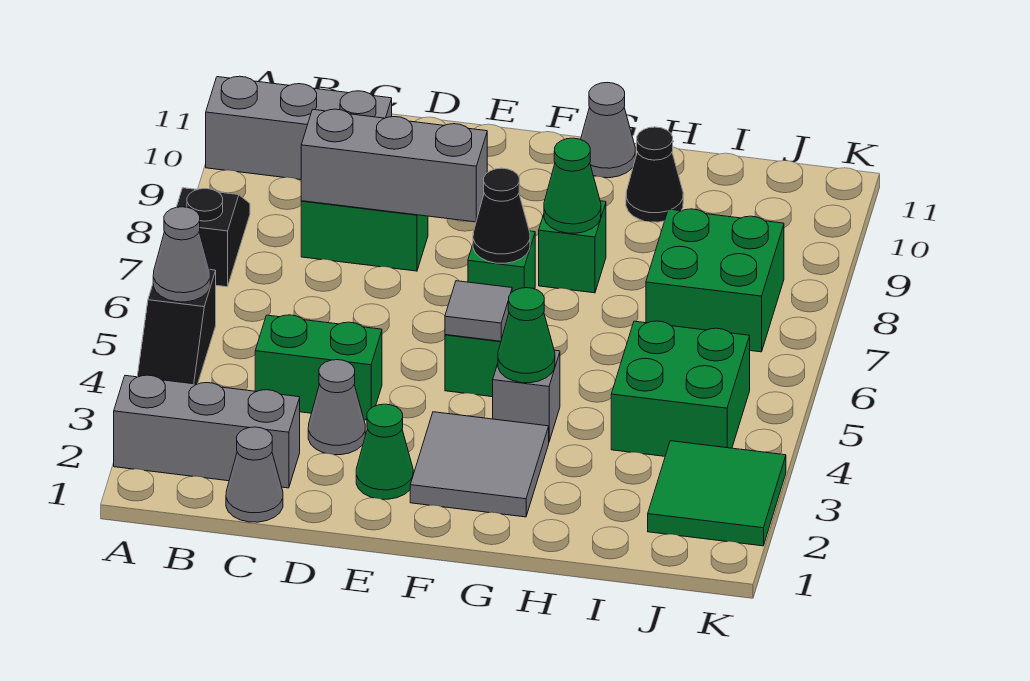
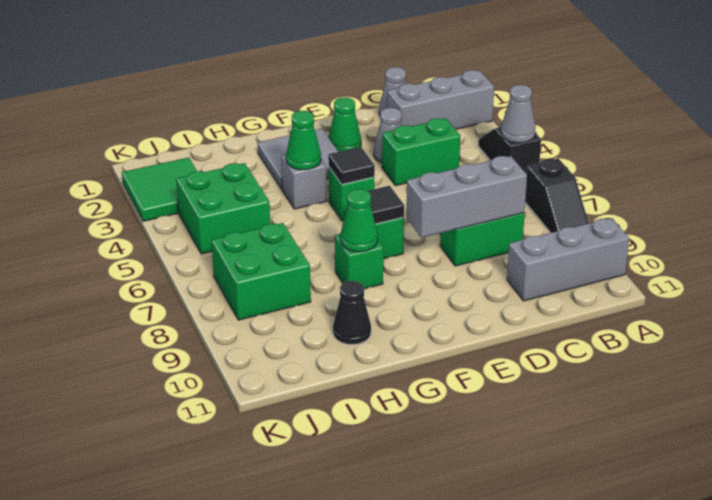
grey 1x1 tile [445,281,512,341] -> black 1x1 tile [328,147,375,184]
black 1x1 cone [473,168,530,263] -> black 1x1 tile [368,186,404,224]
grey 1x1 cone [581,83,635,178] -> none

